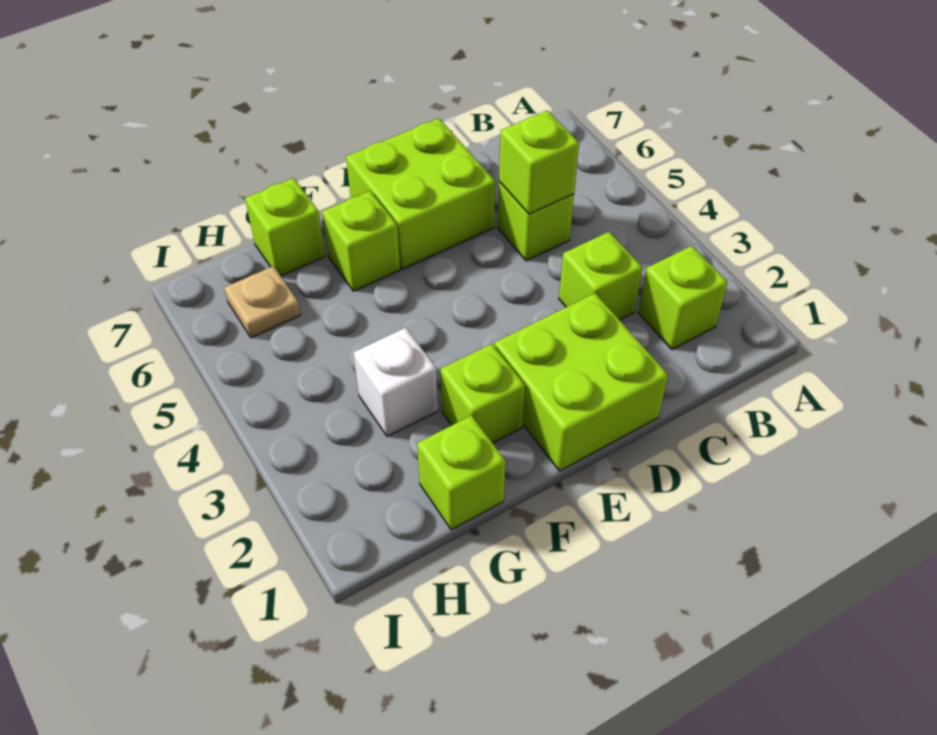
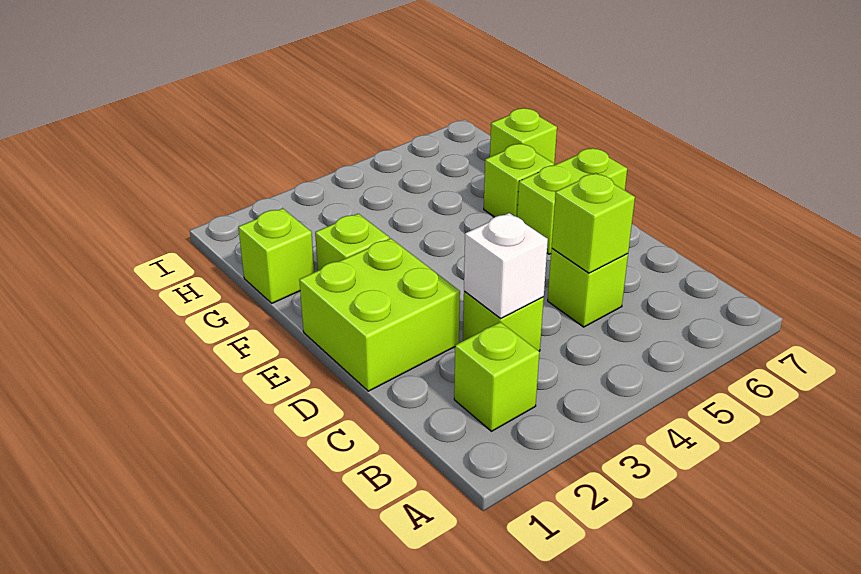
lime 2x2 brick [346,118,495,269] -> lime 1x2 brick [517,148,627,254]
white 1x1 brick [353,328,438,437] -> white 1x1 brick moved to [464,213,548,318]
tan 1x1 plate [224,266,300,338] -> none

